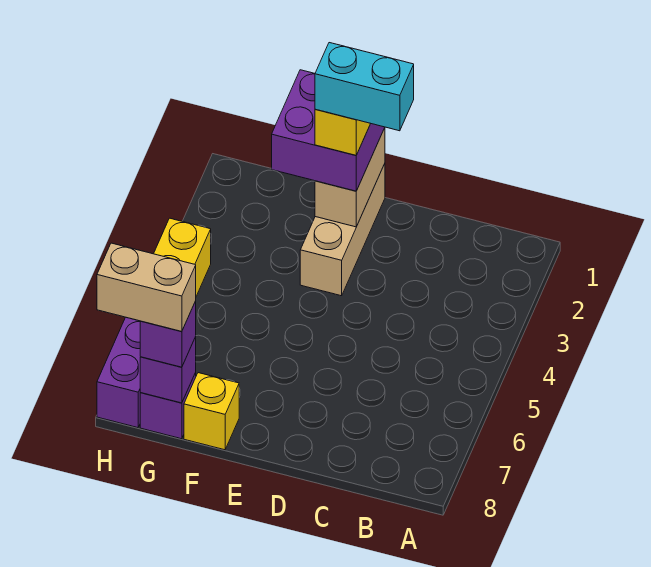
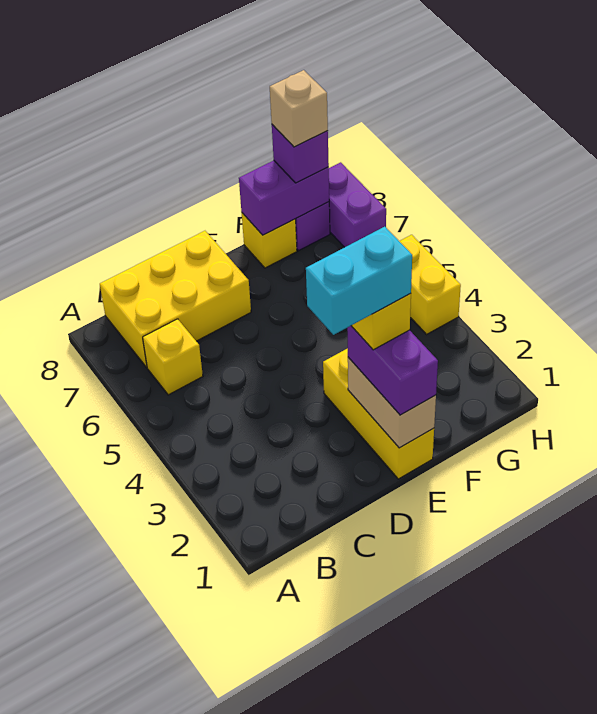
none -> yellow 1x1 brick [143,319,203,395]
none -> yellow 2x3 brick [100,231,251,367]
tan 1x3 brick [300,164,385,296] -> yellow 1x3 brick [323,348,434,479]
purple 2x2 brick [272,70,385,191] -> purple 1x2 brick [347,326,438,415]
purple 1x1 brick [140,337,196,403] -> purple 1x2 brick [239,161,329,235]
tan 1x2 brick [97,243,196,331] -> tan 1x1 brick [270,70,328,147]

